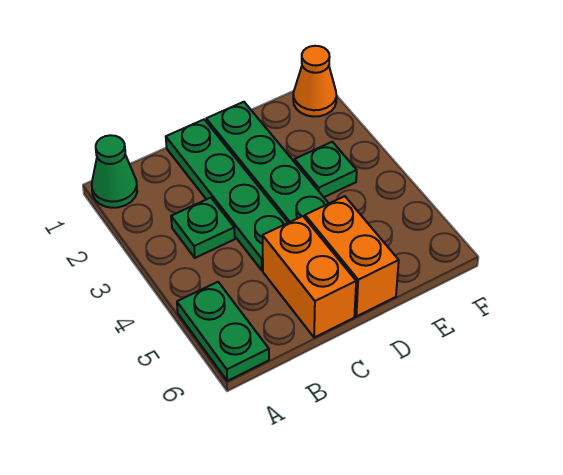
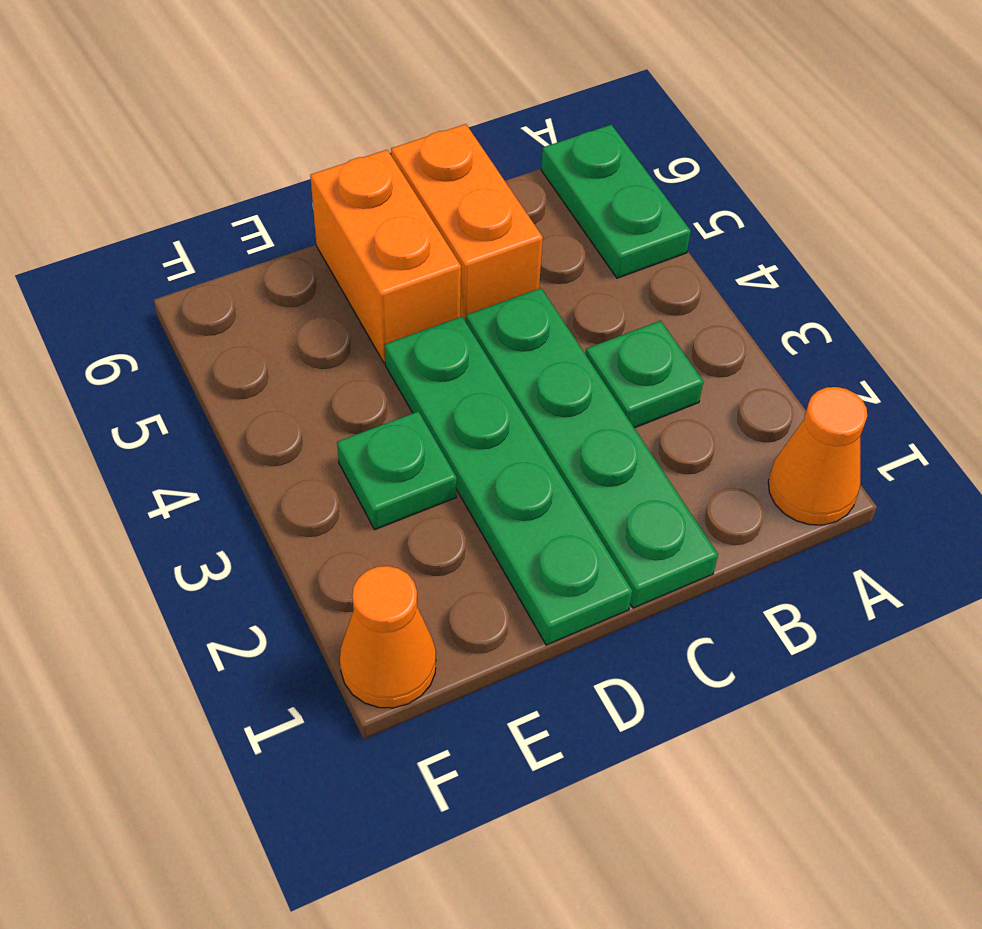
green 1x1 cone [92,135,137,208] -> orange 1x1 cone [768,387,867,525]

